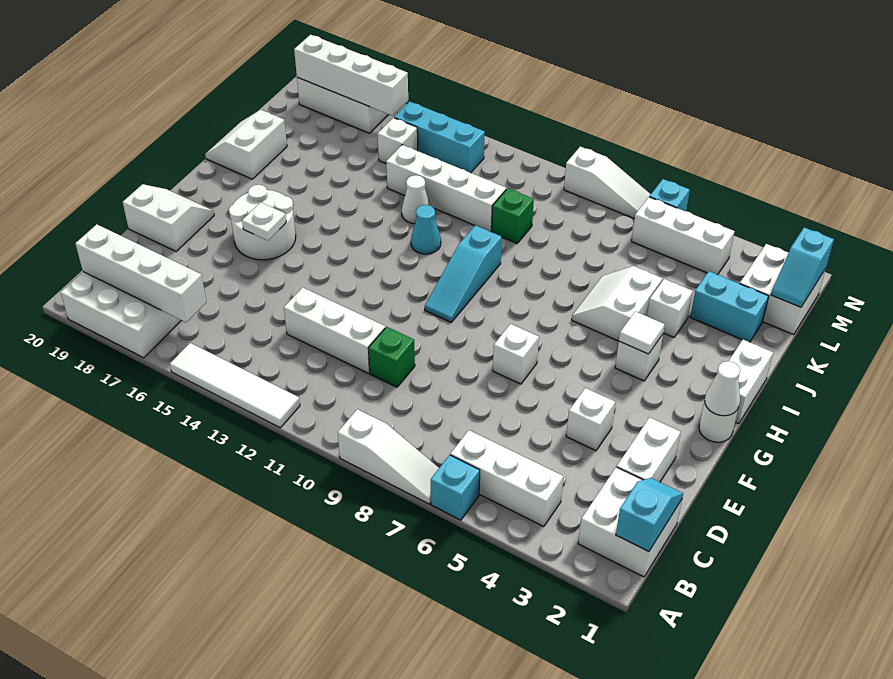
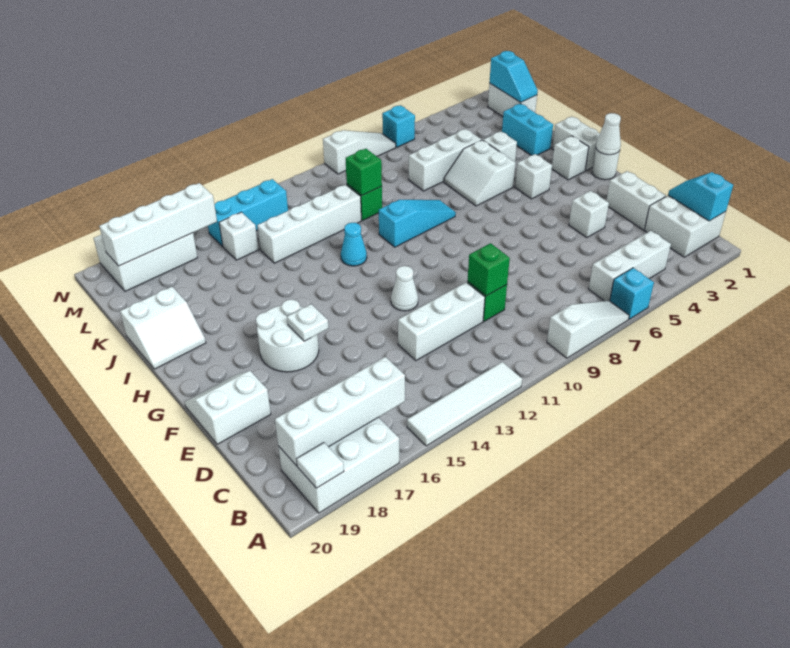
none -> green 1x1 brick [468,243,510,296]
white 1x1 brick [493,324,539,384] -> white 1x1 brick moved to [552,136,589,180]
cyan 1x3 slope [425,225,502,322] -> cyan 1x3 slope turned to [379,200,456,247]
white 1x1 tile [619,311,665,354] -> white 1x1 tile moved to [297,443,344,488]
white 2x2 slope [205,110,287,179] -> white 2x2 slope turned to [120,287,206,369]
white 1x1 cone [402,175,430,224] -> white 1x1 cone moved to [391,266,418,311]
cyan 1x2 brick [690,271,769,342] -> cyan 1x2 brick turned to [502,104,553,155]
none -> green 1x1 brick [346,149,382,196]
white 2x2 brick [740,244,826,335] -> white 1x2 brick [488,83,537,117]
white 1x3 brick [632,197,735,275] -> white 1x3 brick moved to [409,129,481,191]

